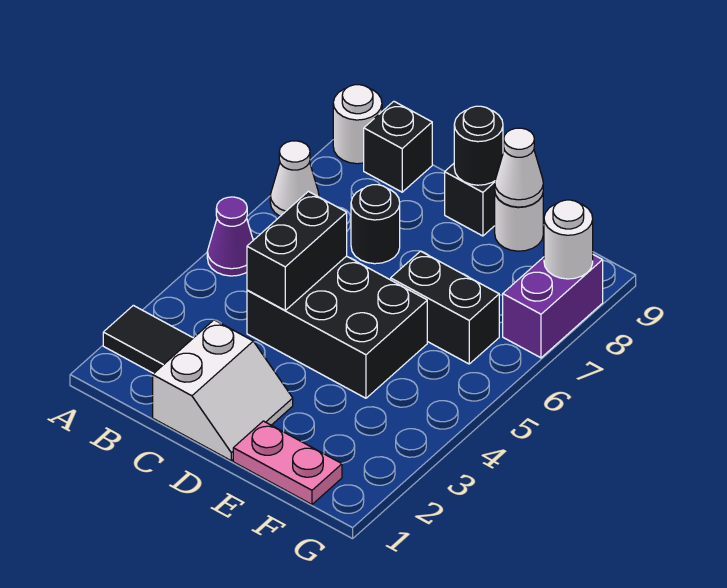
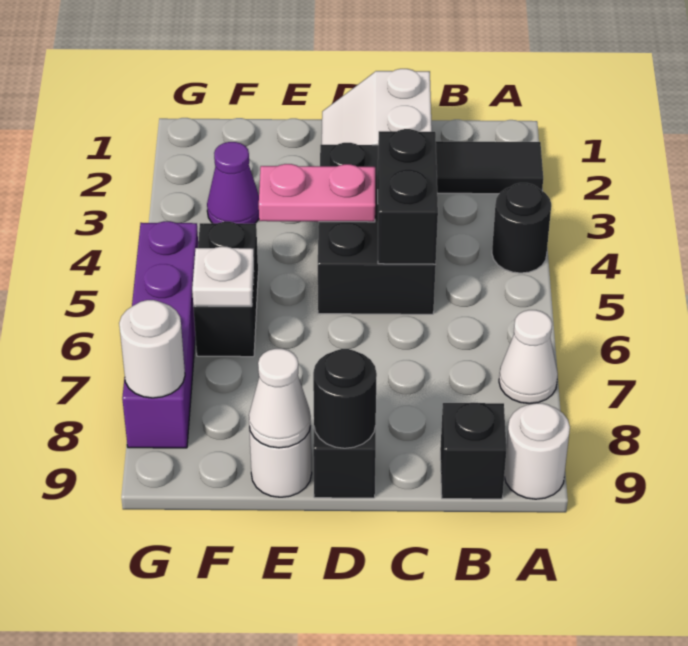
purple 1x1 cone [207,197,253,276] -> purple 1x1 cone moved to [207,142,259,224]
black 2x3 brick [247,256,427,398] -> black 2x3 brick turned to [318,143,436,314]
black 1x1 round brick [351,185,400,264] -> black 1x1 round brick moved to [492,183,551,273]
pink 1x2 plate [233,421,342,504] -> pink 1x2 plate moved to [259,164,375,222]
black 1x2 brick [391,251,499,364] -> black 1x2 brick turned to [193,222,258,357]
none -> white 1x1 plate [192,247,254,306]
purple 1x2 brick [503,255,603,358] -> purple 1x4 brick [122,221,198,448]

